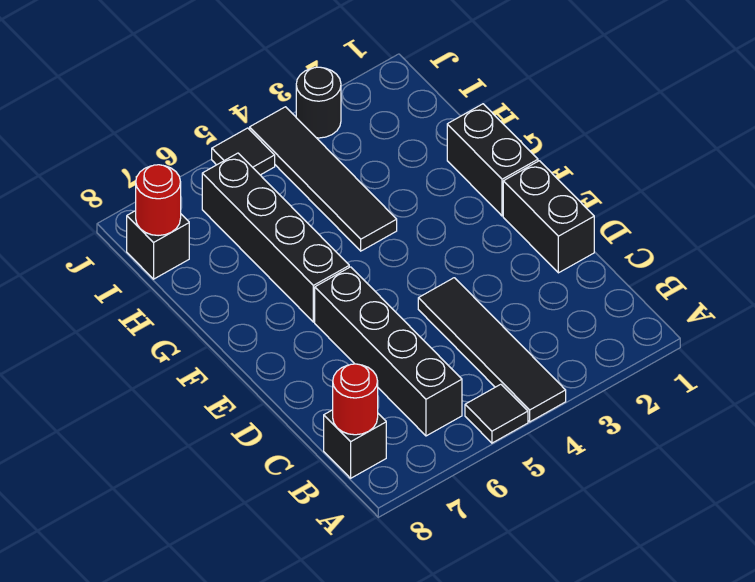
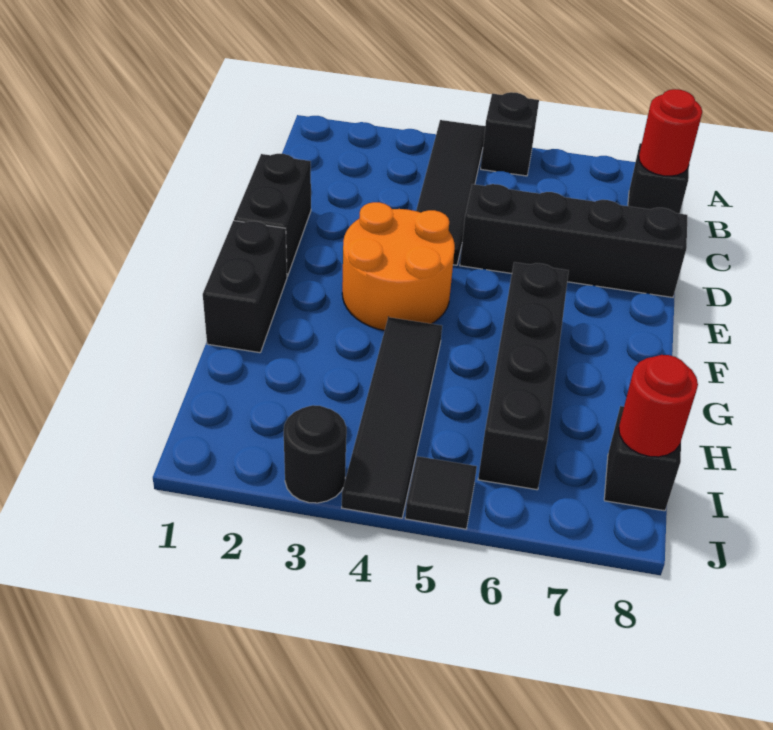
black 1x1 tile [465,384,528,443] -> black 1x1 brick [481,92,539,176]
black 1x4 brick [315,267,462,436] -> black 1x4 brick turned to [460,184,687,297]
none -> orange 2x2 round brick [342,202,455,331]

